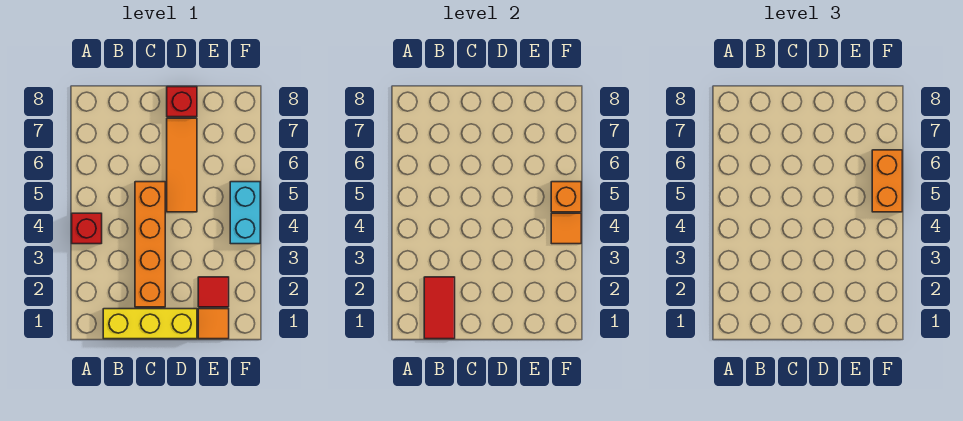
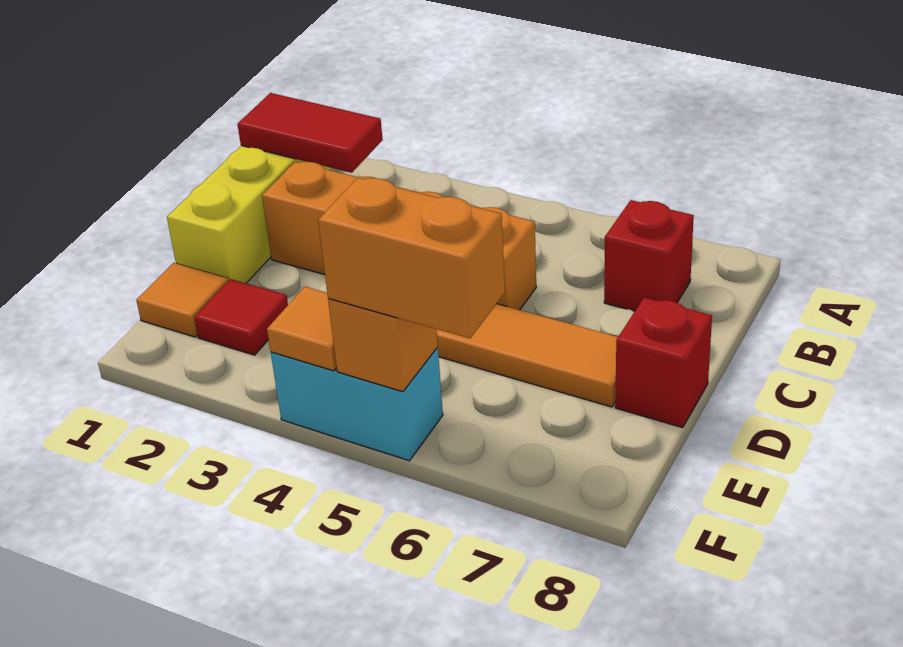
red 1x1 brick [72,213,102,244] -> red 1x1 brick moved to [604,200,694,311]

